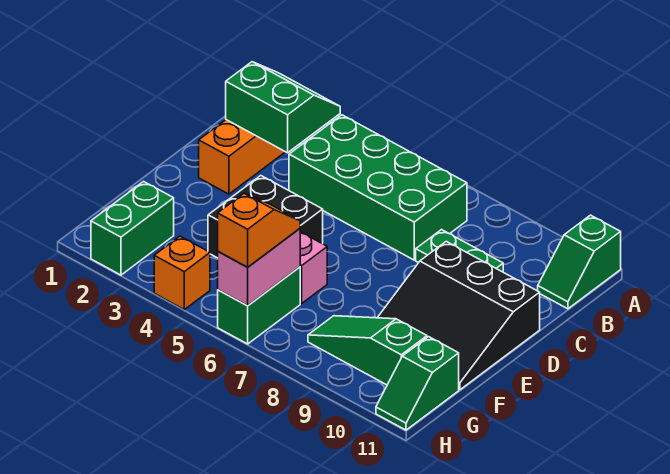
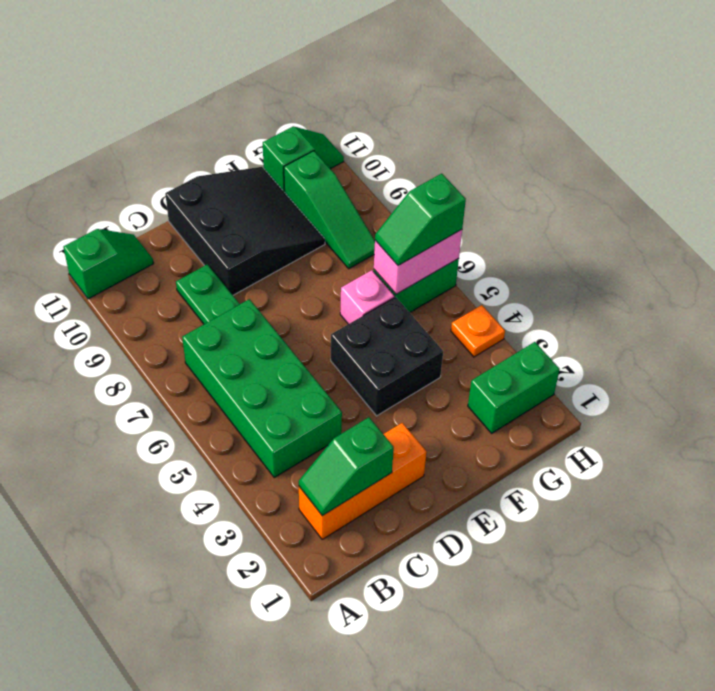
green 2x2 slope [226,62,340,153] -> green 1x2 slope [299,417,394,516]
orange 1x2 slope [218,194,300,267] -> green 1x2 slope [375,174,466,266]
orange 1x1 brick [154,236,210,309] -> orange 1x1 plate [451,305,505,357]

